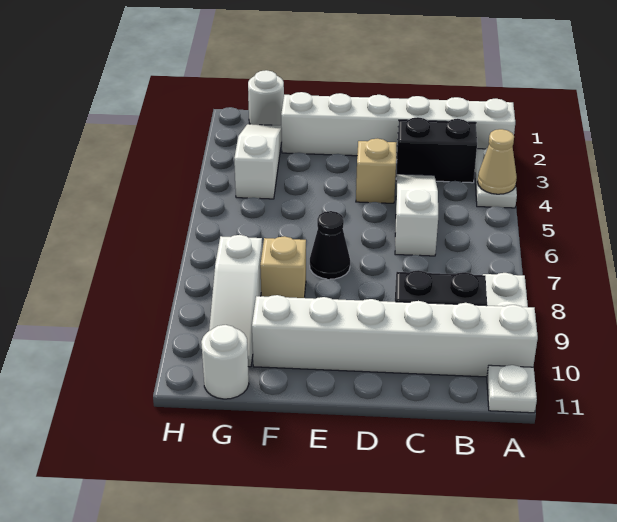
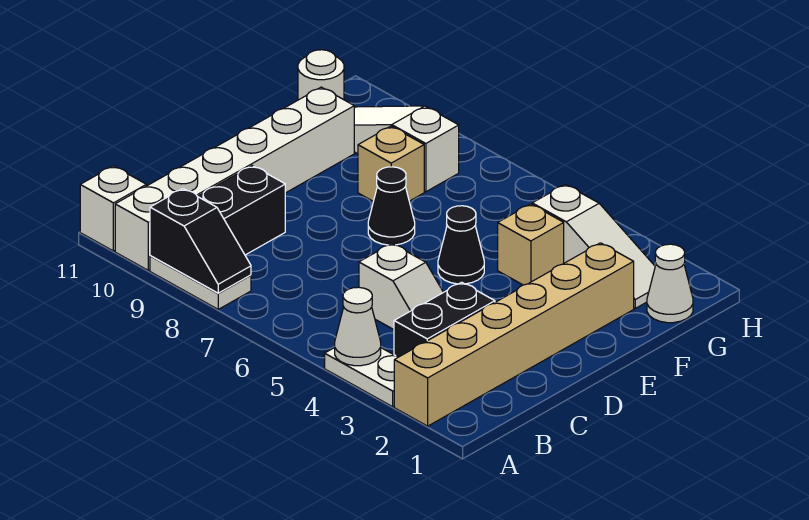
white 1x6 brick [281,92,515,157] -> tan 1x6 brick [394,243,634,426]
tan 1x1 cone [477,129,517,194] -> white 1x1 cone [335,287,381,366]
none -> black 1x2 slope [150,189,251,293]
white 1x1 plate [487,365,537,413] -> white 1x1 brick [80,166,146,251]
white 1x3 slope [395,174,438,256] -> white 1x2 slope [359,243,443,330]
tan 1x1 brick [356,139,396,203] -> tan 1x1 brick moved to [498,204,564,285]
none -> black 1x1 cone [438,206,484,284]
white 1x1 round brick [248,70,284,125] -> white 1x1 cone [647,244,693,323]

